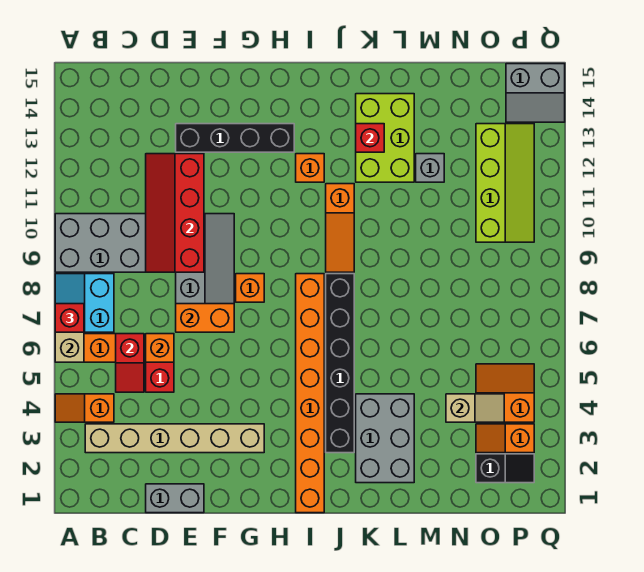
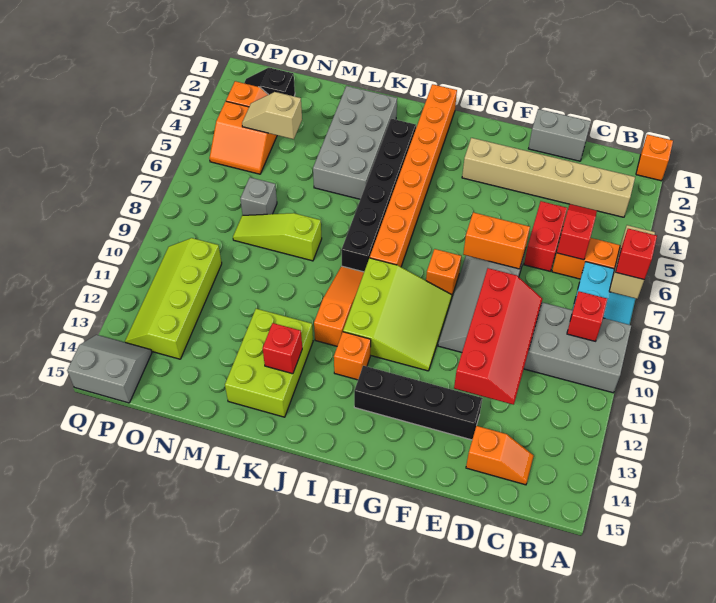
orange 1x2 slope [55,394,114,422] -> orange 1x2 slope moved to [466,426,534,485]
none -> red 1x1 brick [567,291,607,341]
orange 1x1 brick [146,334,174,362] -> orange 1x1 brick moved to [636,134,673,181]
none -> lime 3x3 slope [343,258,452,371]
grey 2x3 brick [356,394,414,483] -> grey 2x4 brick [313,86,397,199]
none -> lime 1x3 slope [233,213,322,261]
grey 1x1 brick [416,154,444,182] -> grey 1x1 brick moved to [240,177,277,215]

